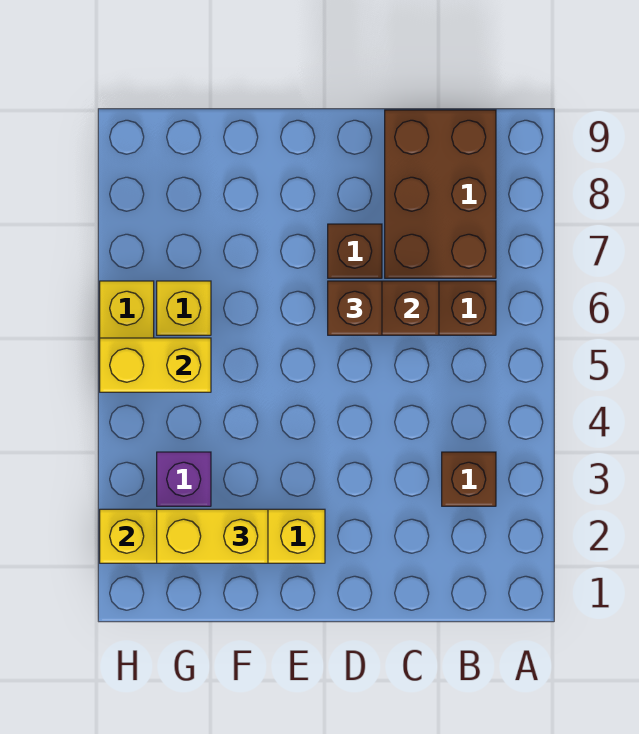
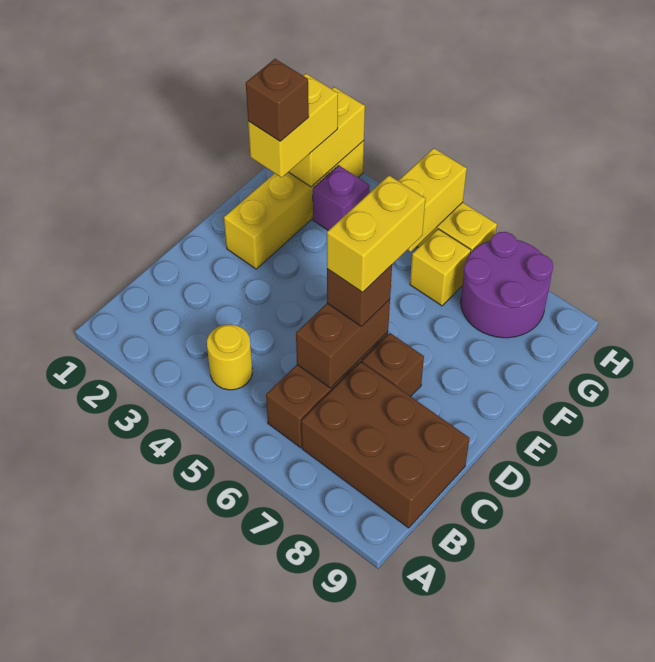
brown 1x1 brick [442,452,496,506] -> brown 1x1 brick moved to [246,59,309,141]
none -> yellow 1x1 round brick [207,324,252,390]
none -> yellow 1x2 brick [327,176,425,292]
none -> purple 2x2 round brick [461,232,553,338]

